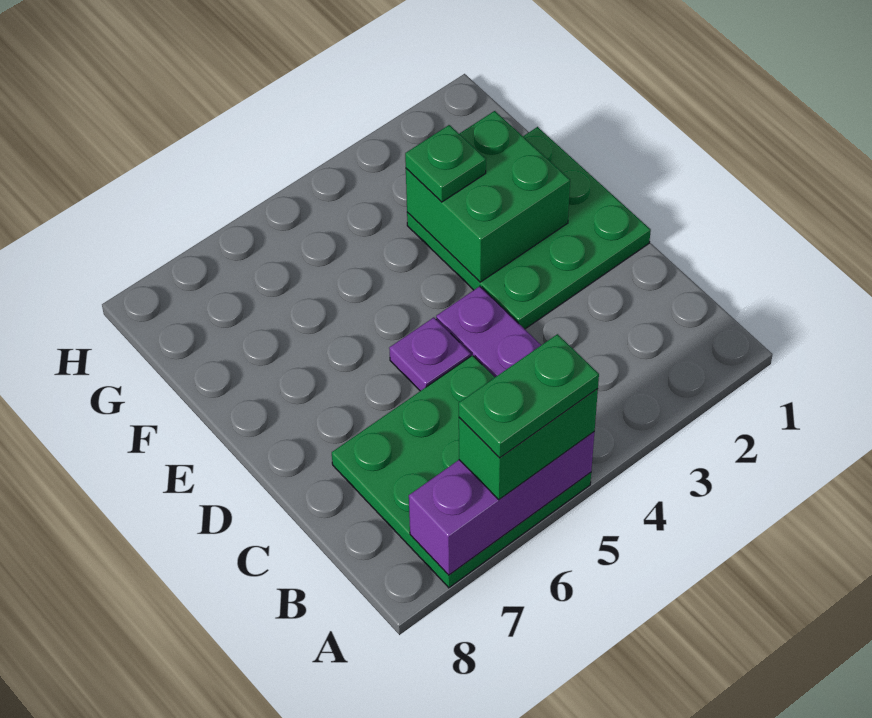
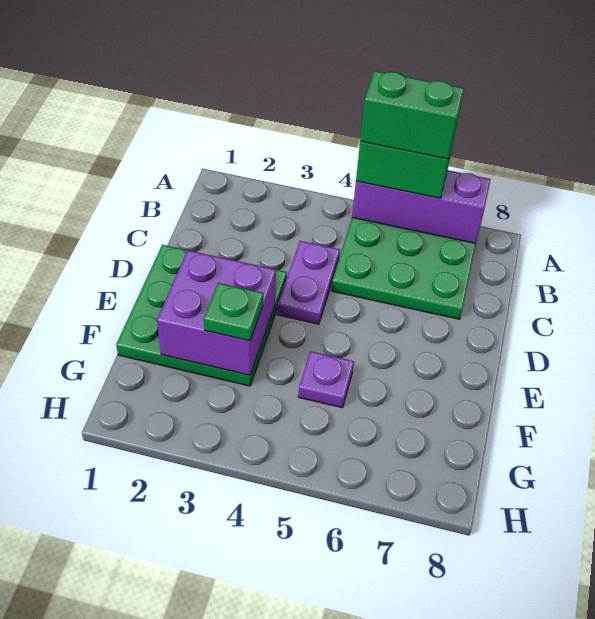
green 1x2 plate [459,334,599,458] -> green 1x2 brick [360,71,464,159]
purple 1x1 plate [389,317,471,391] -> purple 1x1 plate moved to [299,351,354,408]
green 2x2 brick [406,111,570,282] -> purple 2x2 brick [157,250,276,375]

